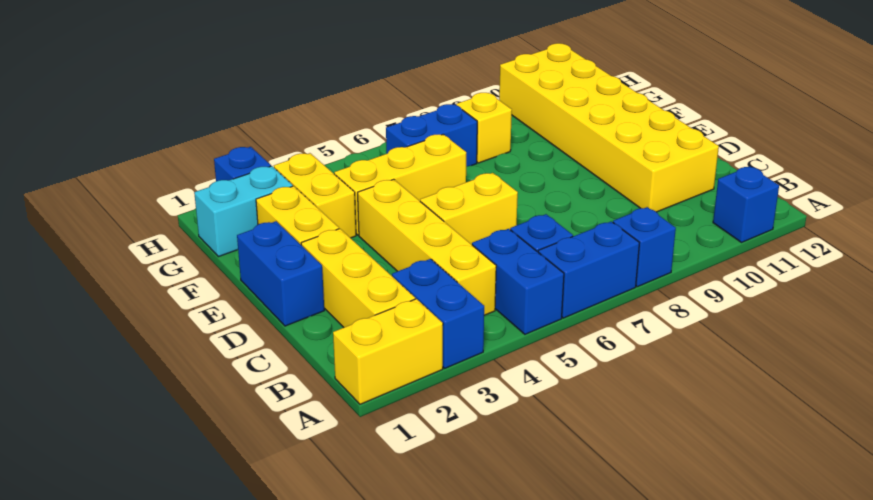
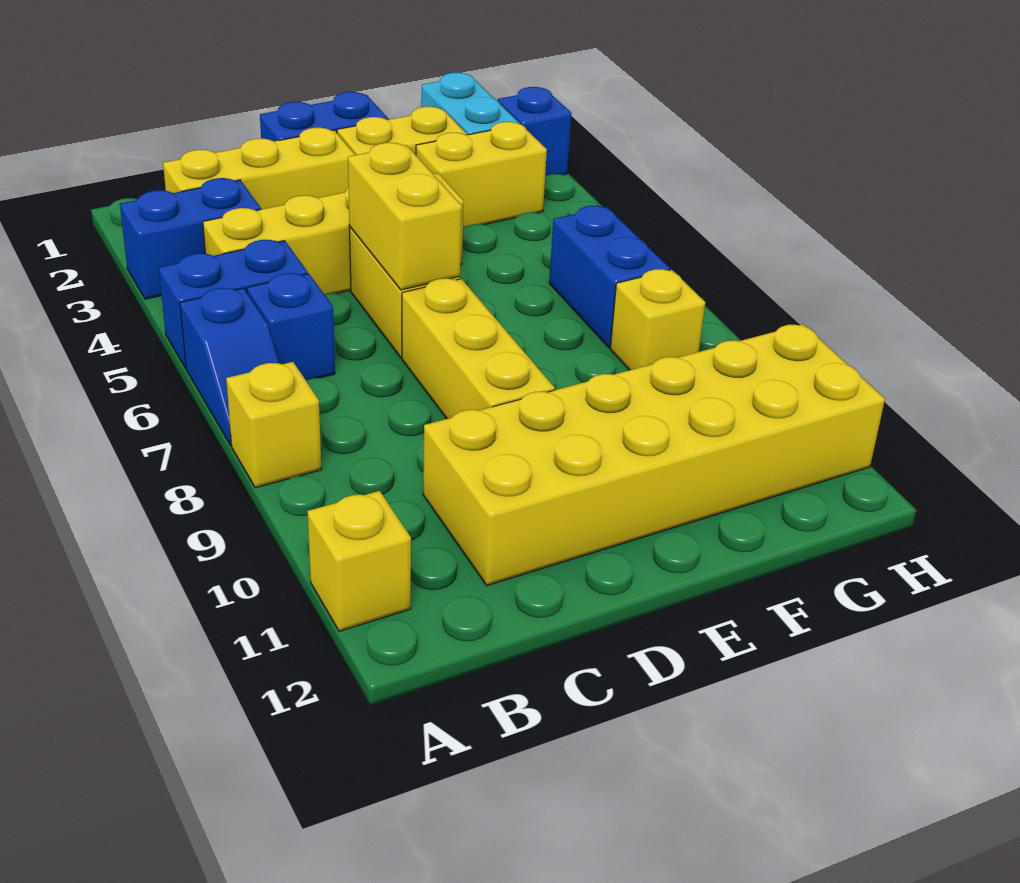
yellow 1x2 brick [333,299,443,404] -> yellow 1x2 brick moved to [348,143,462,290]
blue 1x2 brick [538,221,639,318] -> blue 1x2 slope [180,288,279,445]
blue 1x1 brick [613,207,676,287] -> yellow 1x1 brick [226,362,322,488]
blue 1x1 brick [713,166,779,242] -> yellow 1x1 brick [308,491,411,631]
yellow 1x3 brick [334,134,466,235] -> yellow 1x3 brick moved to [402,278,555,419]

